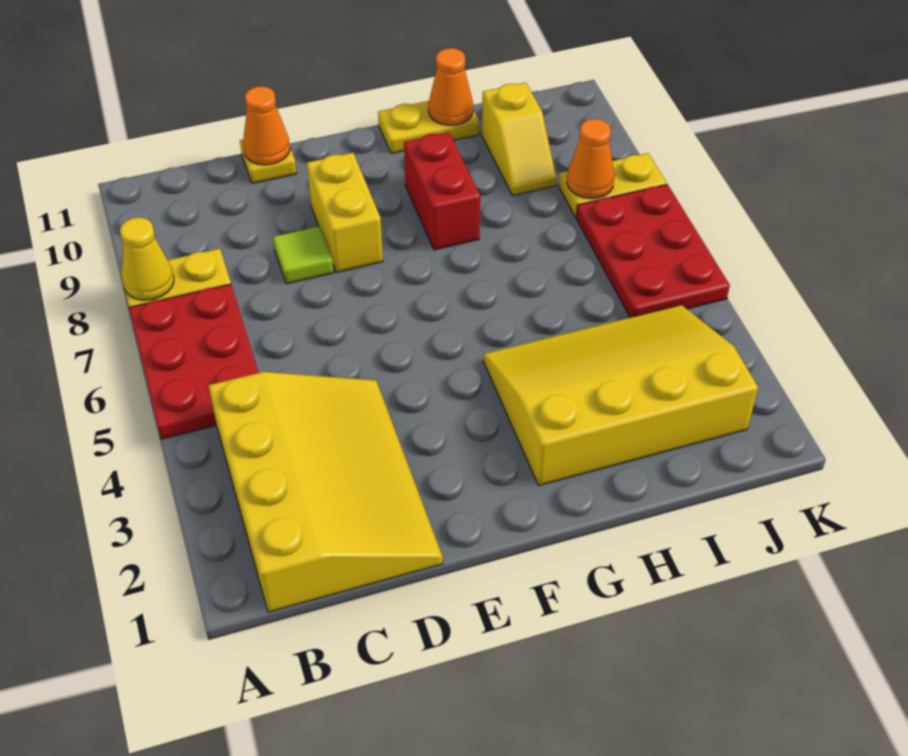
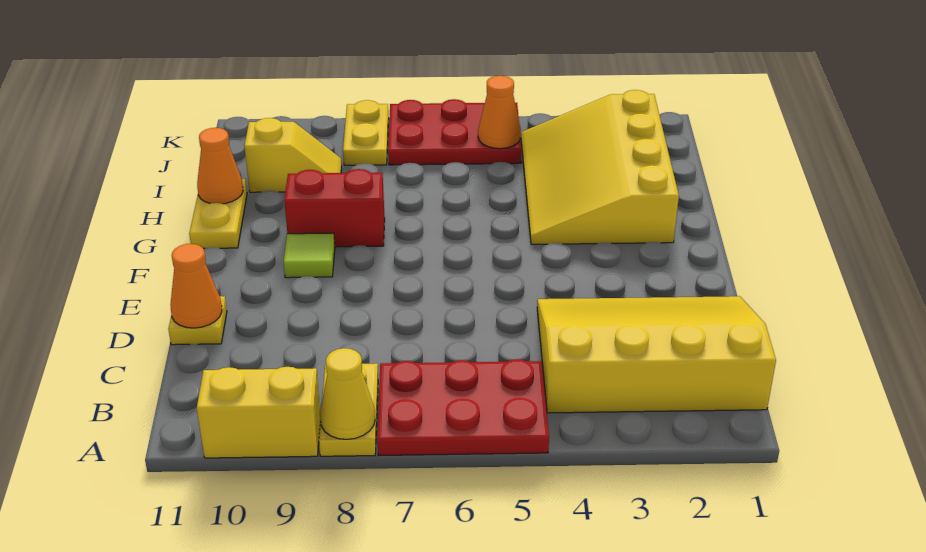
lime 1x1 tile [273,226,334,284] -> lime 1x1 tile moved to [284,233,335,278]
yellow 1x2 brick [307,153,383,272] -> yellow 1x2 brick moved to [197,367,321,458]
orange 1x1 cone [567,119,615,199] -> orange 1x1 cone moved to [478,76,521,149]

